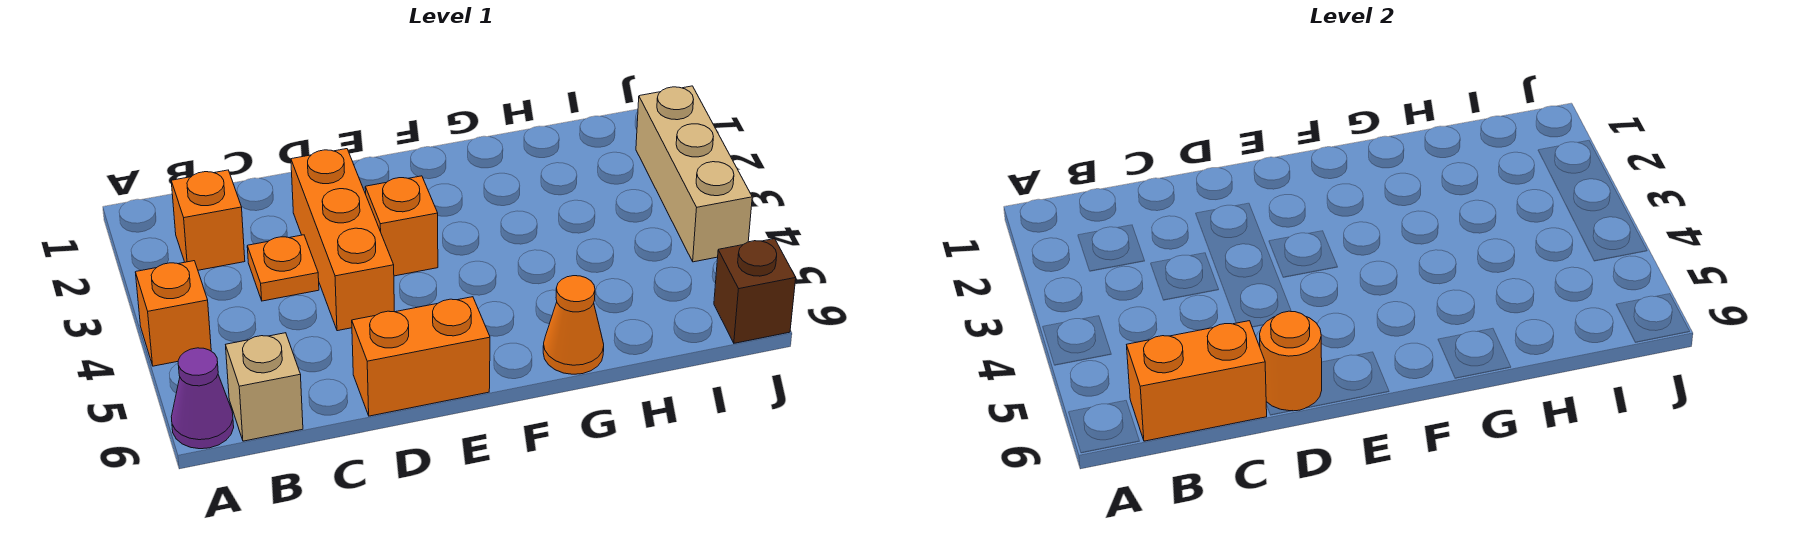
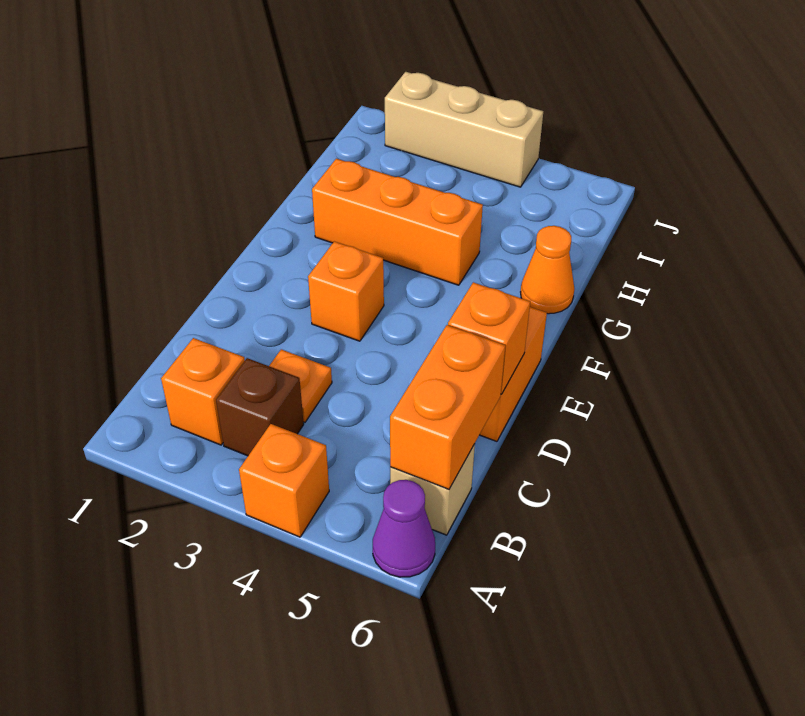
orange 1x3 brick [291,149,394,331] -> orange 1x3 brick moved to [312,159,483,285]
orange 1x1 round brick [1260,311,1322,411] -> orange 1x1 brick [448,282,530,394]
brown 1x1 brick [714,239,796,343] -> brown 1x1 brick moved to [216,358,304,456]

